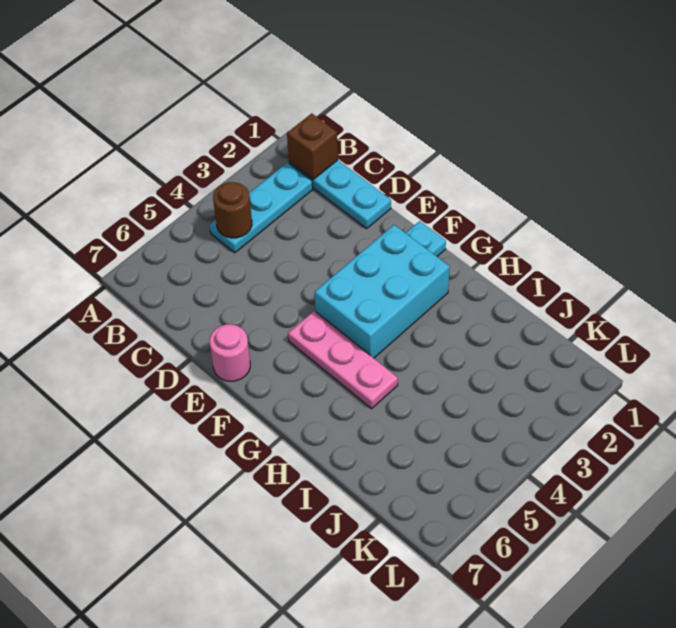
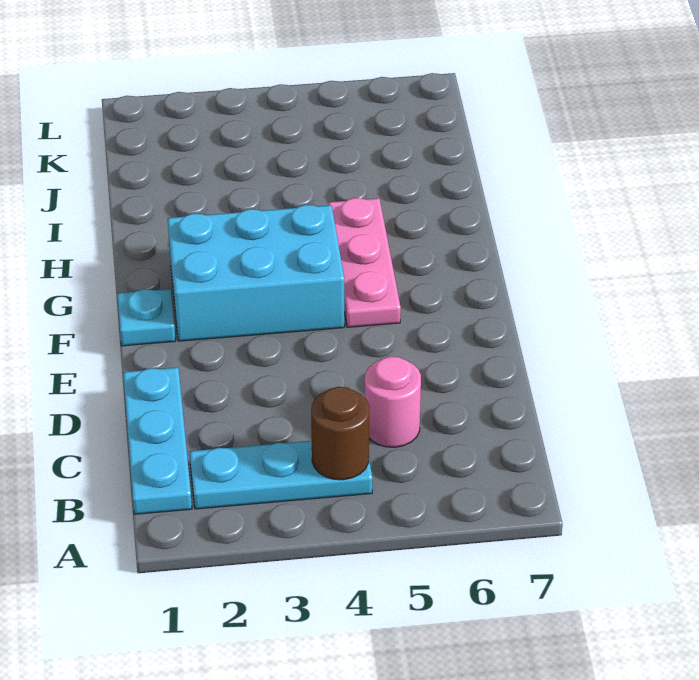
brown 1x1 brick [287,113,338,179] -> none
pink 1x1 round brick [210,324,250,381] -> pink 1x1 round brick moved to [365,356,421,447]

